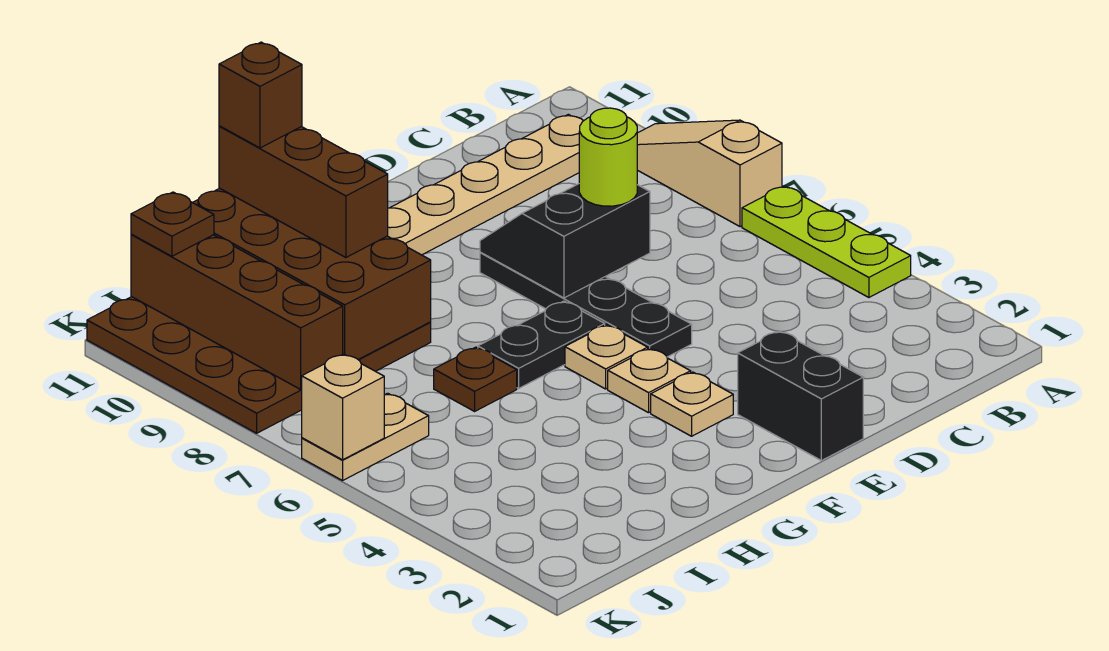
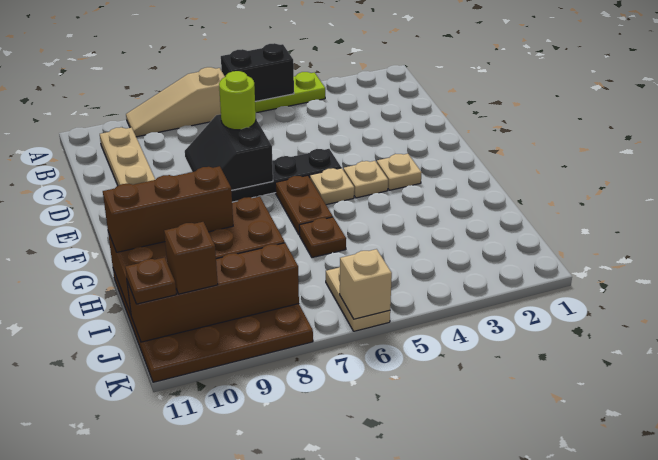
black 1x2 brick [738,331,863,461] -> black 1x2 brick moved to [221,43,294,101]
black 1x2 plate [478,301,605,388] -> brown 1x2 plate [275,175,333,235]
brown 1x1 brick [219,42,302,148] -> brown 1x1 brick moved to [164,222,218,294]

